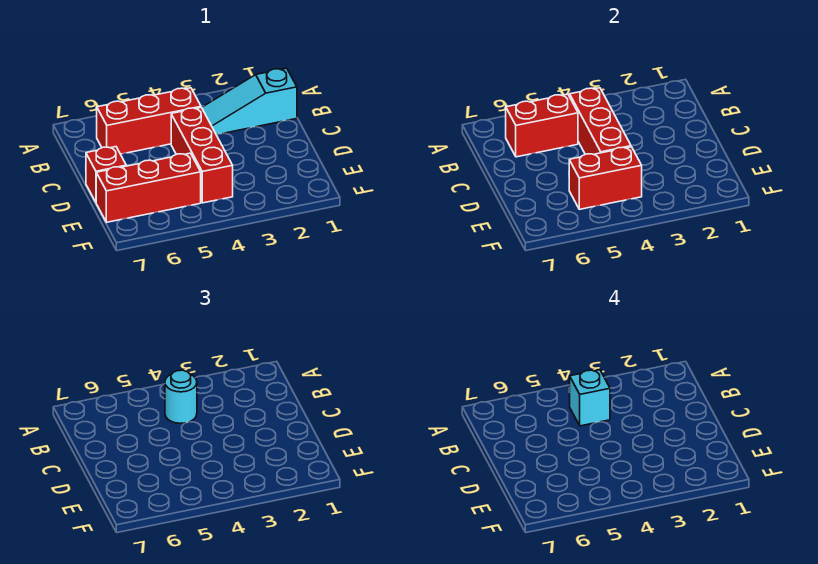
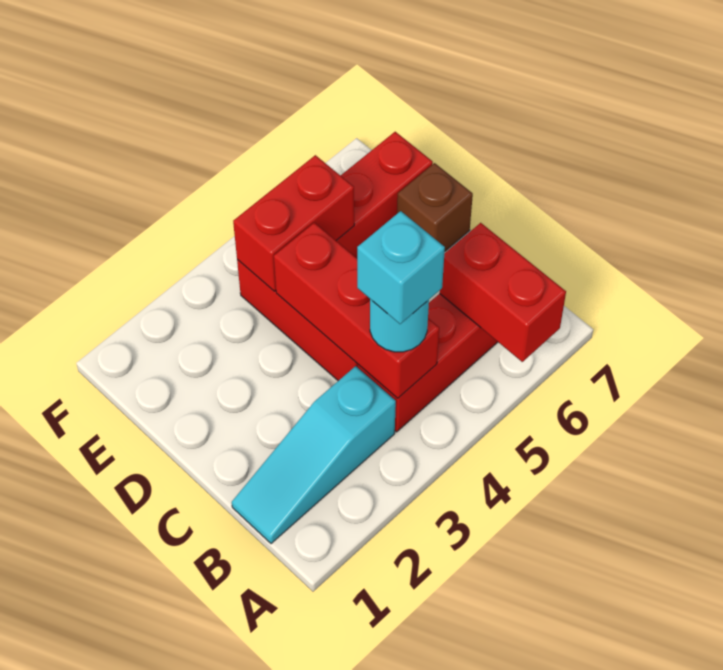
cyan 1x3 slope [202,68,297,135] -> cyan 1x3 slope turned to [232,366,396,544]
red 1x2 brick [506,94,578,157] -> red 1x2 brick turned to [440,223,566,362]
red 1x1 brick [86,147,126,202] -> brown 1x1 brick [397,163,473,251]

